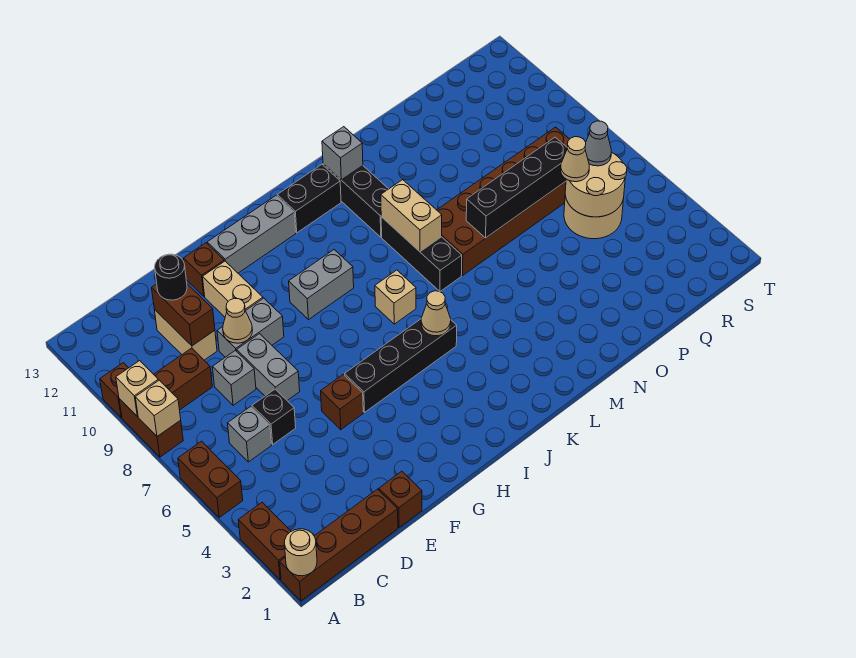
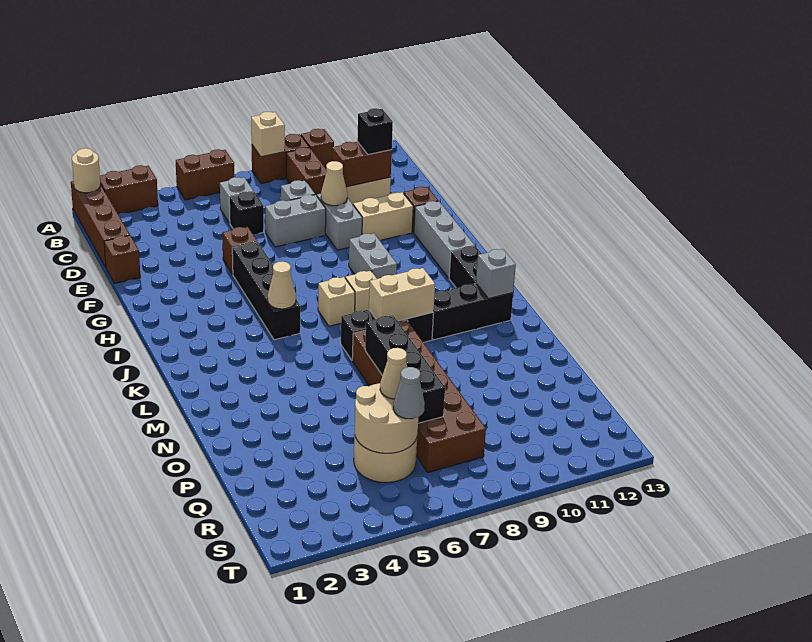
tan 1x1 brick [116,361,158,417] -> tan 1x1 brick moved to [345,271,377,311]
black 1x1 round brick [155,254,187,300] -> black 1x1 brick [357,108,393,155]

